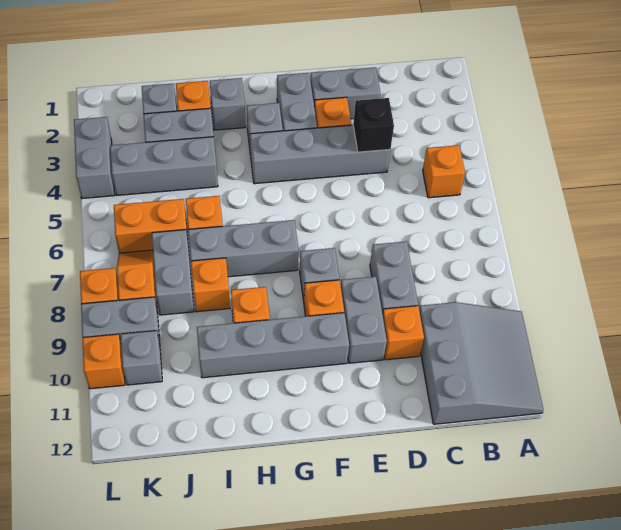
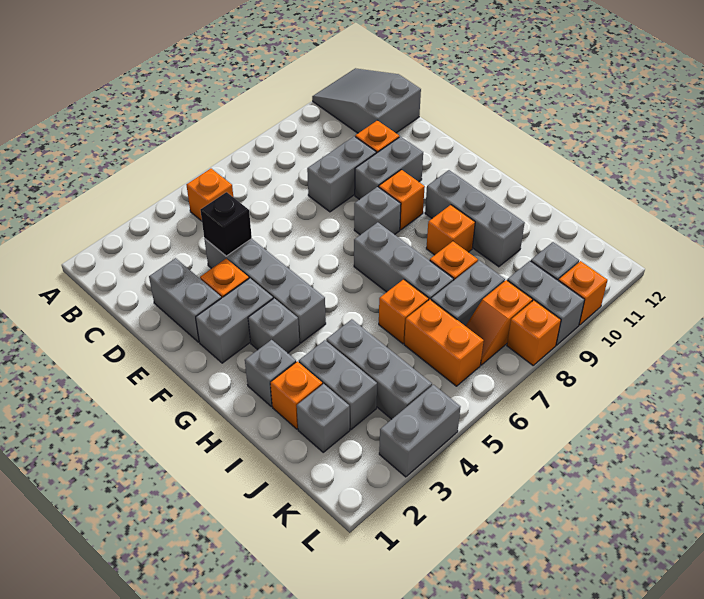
grey 3x3 slope [419,302,543,424] -> grey 2x3 slope [312,68,421,133]
grey 1x4 brick [197,313,349,378] -> grey 1x3 brick [425,170,525,267]

